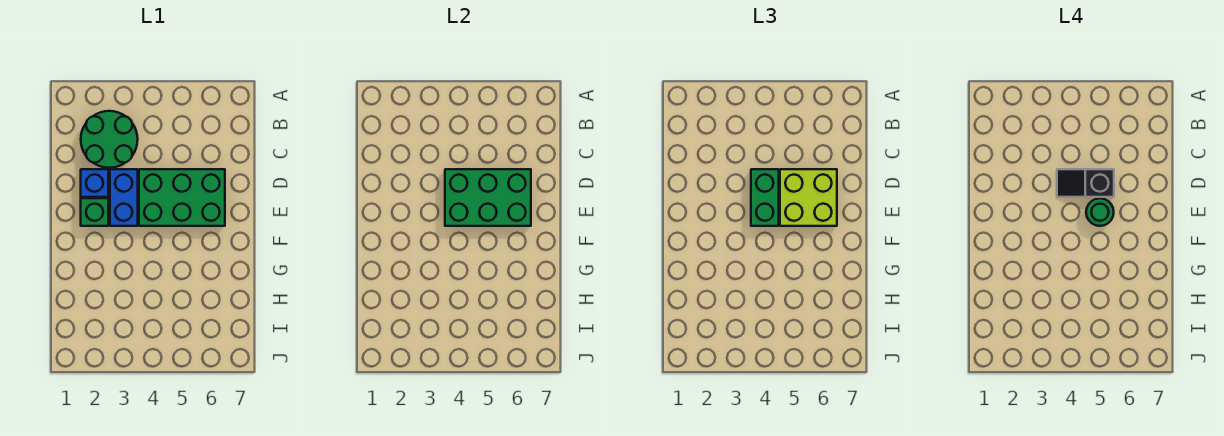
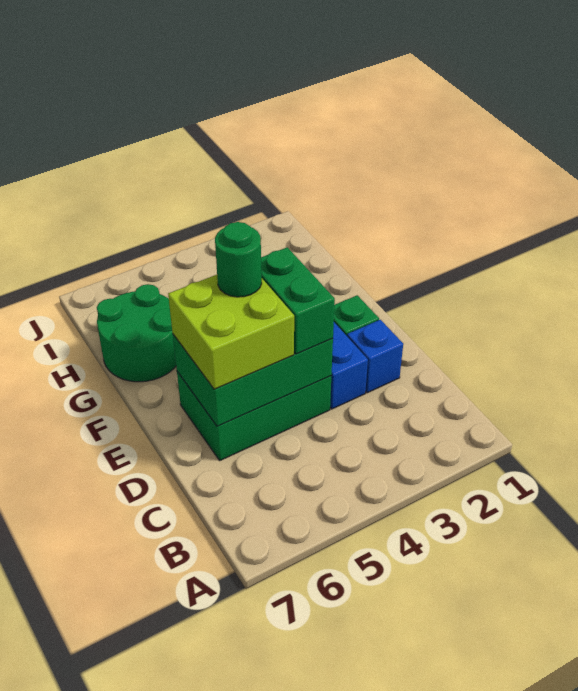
green 2x2 round brick [81,111,138,168] -> green 2x2 round brick moved to [97,284,176,382]
black 1x2 slope [1057,169,1114,197] -> none

